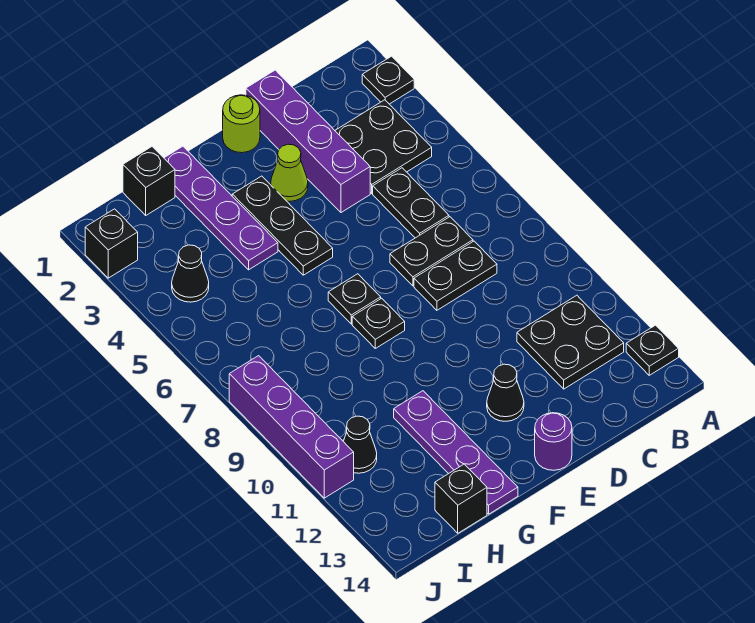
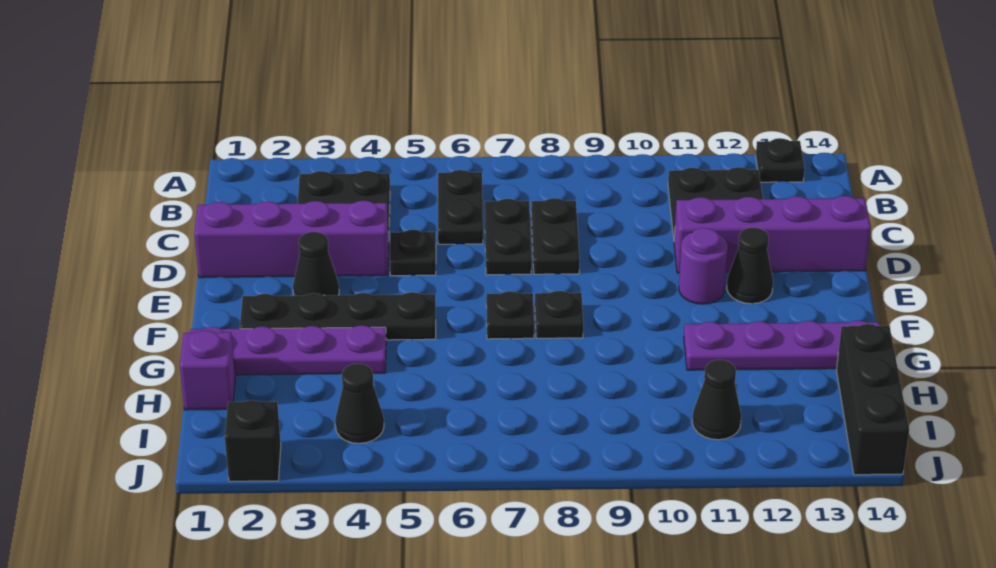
black 1x1 plate [362,56,414,104] -> black 1x1 plate moved to [390,230,436,276]
black 1x2 plate [373,168,449,238] -> black 1x2 plate turned to [438,170,483,244]
lime 1x1 round brick [223,95,260,153] -> none
lime 1x1 cone [271,144,308,201] -> black 1x1 cone [293,232,339,296]
purple 1x1 round brick [535,413,572,470] -> purple 1x1 round brick moved to [679,228,728,304]
black 1x3 plate [232,176,333,275] -> black 1x4 plate [240,292,436,340]
black 1x1 brick [123,147,175,215] -> purple 1x1 brick [180,331,235,410]
black 1x1 brick [435,464,487,533] -> black 1x3 brick [836,324,909,475]
purple 1x4 brick [229,356,354,498] -> purple 1x4 brick moved to [674,196,871,273]

